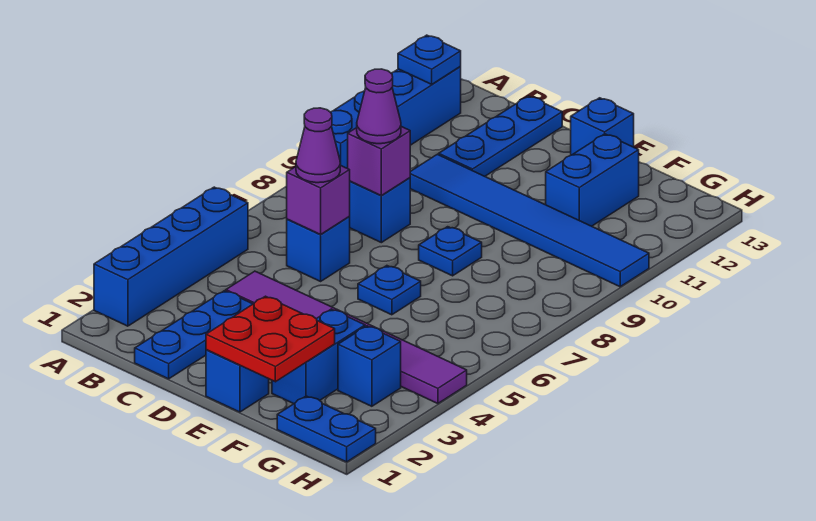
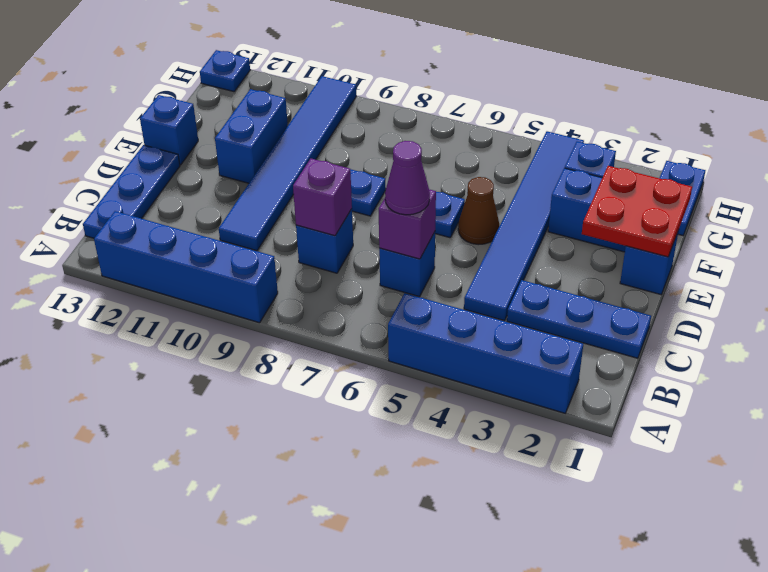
blue 1x1 plate [398,35,461,84] -> blue 1x1 plate moved to [200,50,250,92]
purple 1x6 tile [226,271,467,404] -> blue 1x6 tile [464,131,584,321]
purple 1x1 cone [357,69,401,144] -> none
blue 1x3 plate [439,96,562,176] -> blue 1x3 plate turned to [83,145,180,238]
none -> brown 1x1 cone [458,177,499,245]
blue 1x2 brick [546,134,639,226] -> blue 1x2 brick turned to [215,89,288,183]

